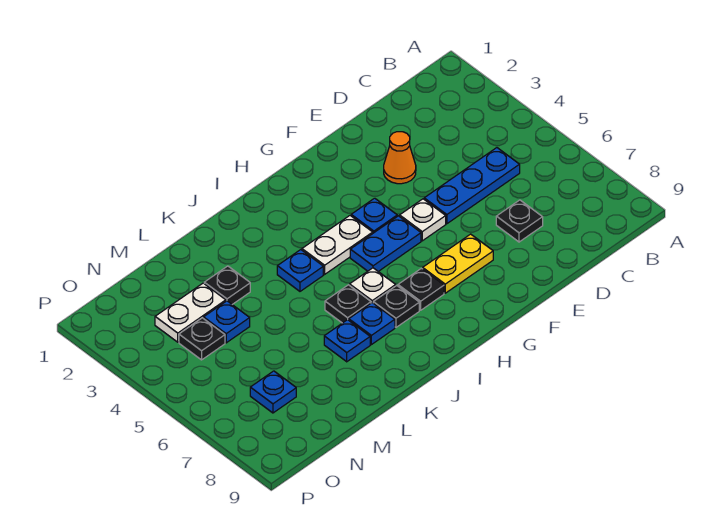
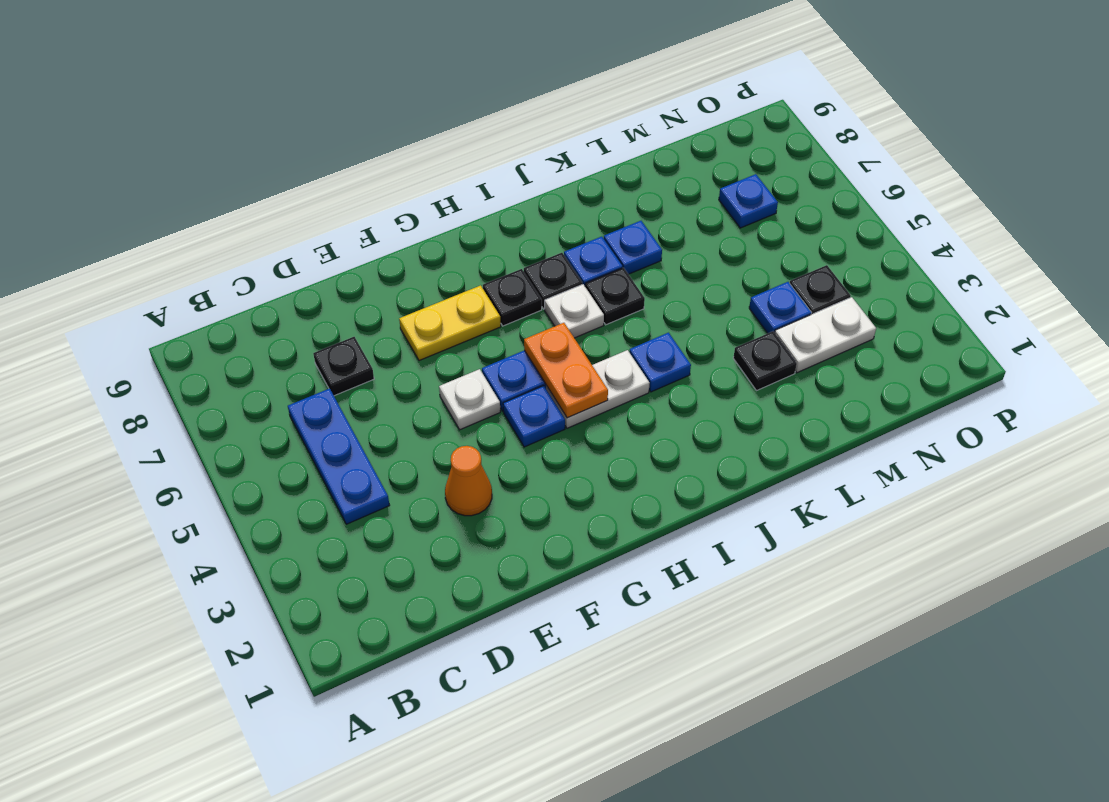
blue 1x3 plate [424,148,520,224] -> blue 1x3 plate turned to [288,388,390,524]
none -> orange 1x2 plate [524,323,608,418]

